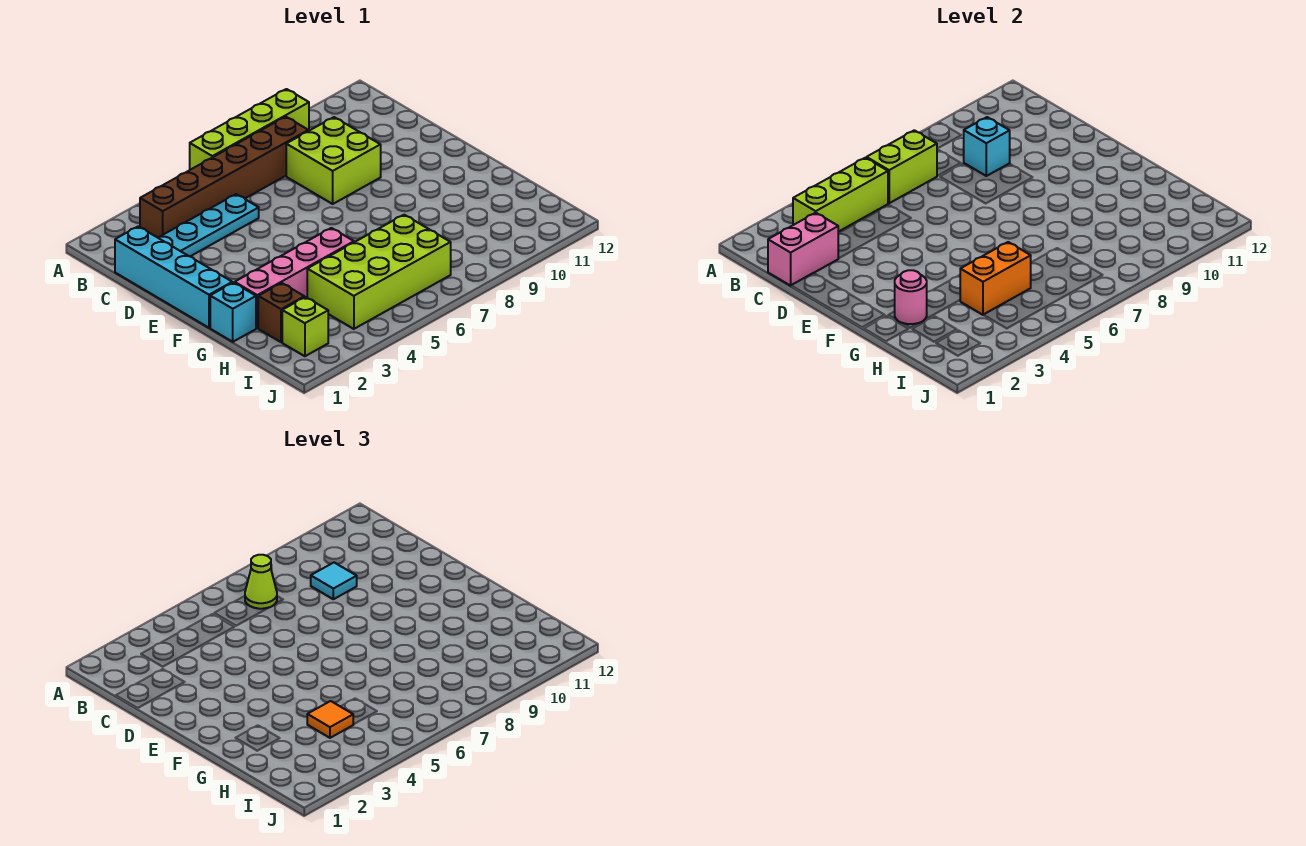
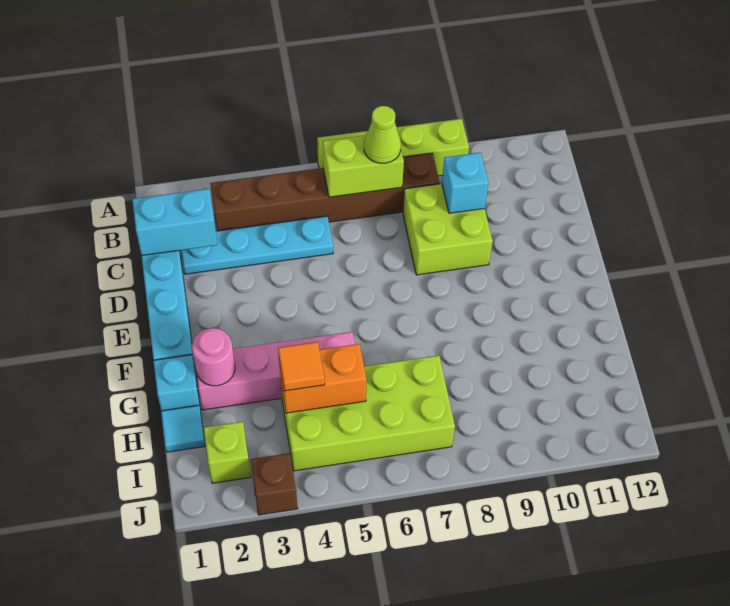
lime 1x3 brick [793,158,888,232] -> none
pink 1x2 brick [768,213,839,286] -> cyan 1x2 brick [132,189,217,256]
cyan 1x1 tile [311,563,357,599] -> cyan 1x1 tile moved to [161,405,205,452]
brown 1x1 brick [258,283,304,342] -> brown 1x1 brick moved to [251,453,297,515]

